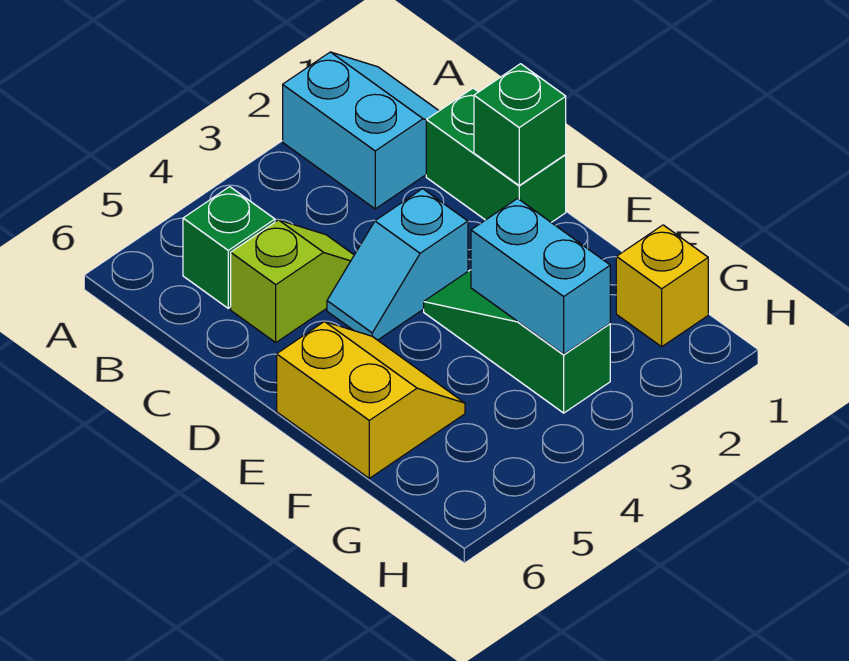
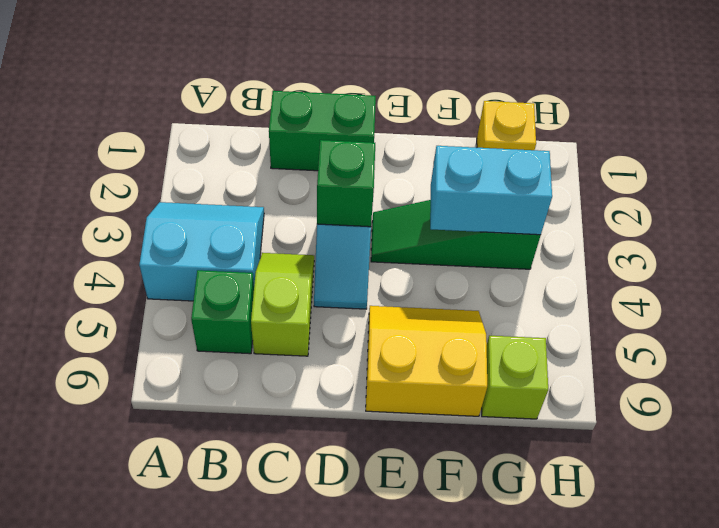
cyan 2x2 slope [283,52,439,209] -> cyan 2x2 slope moved to [139,202,264,301]
green 1x1 brick [474,64,566,185] -> green 1x1 brick moved to [317,140,375,227]
none -> lime 1x1 brick [482,336,548,419]

